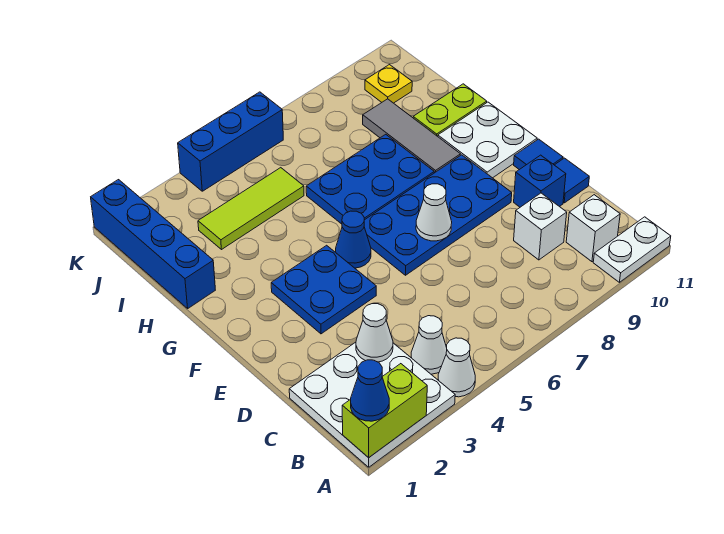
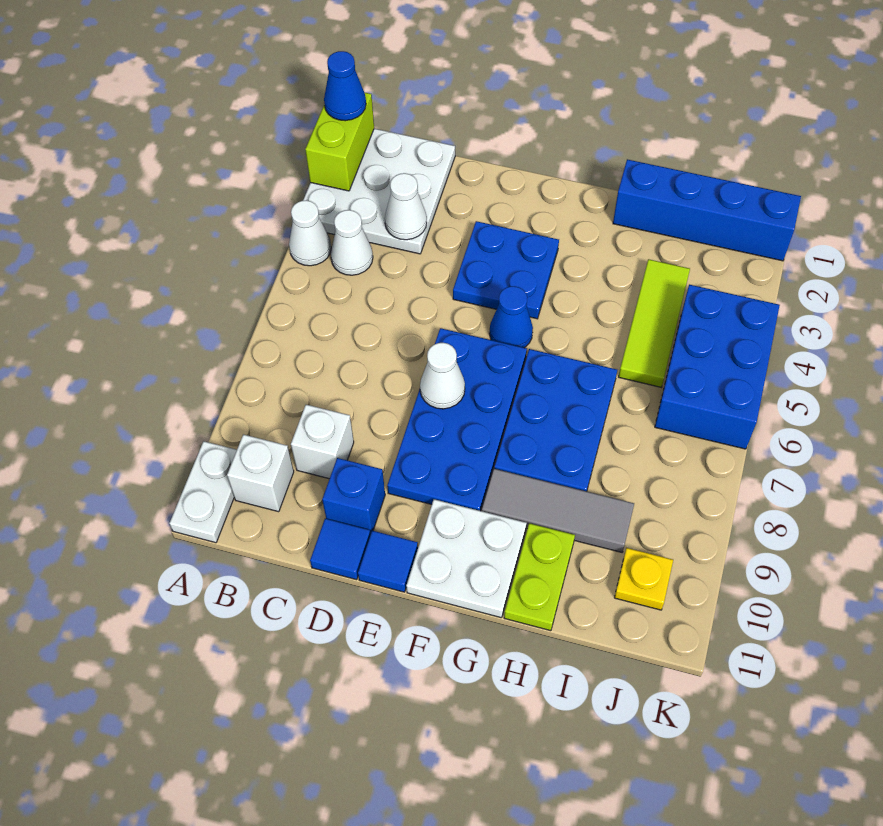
blue 1x3 brick [178,92,283,191] -> blue 2x3 brick [655,285,780,449]

